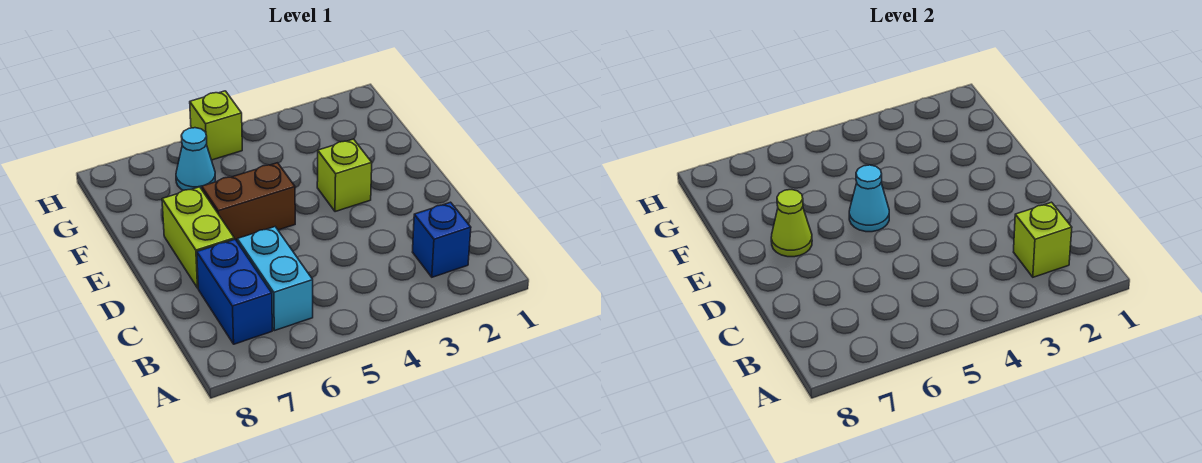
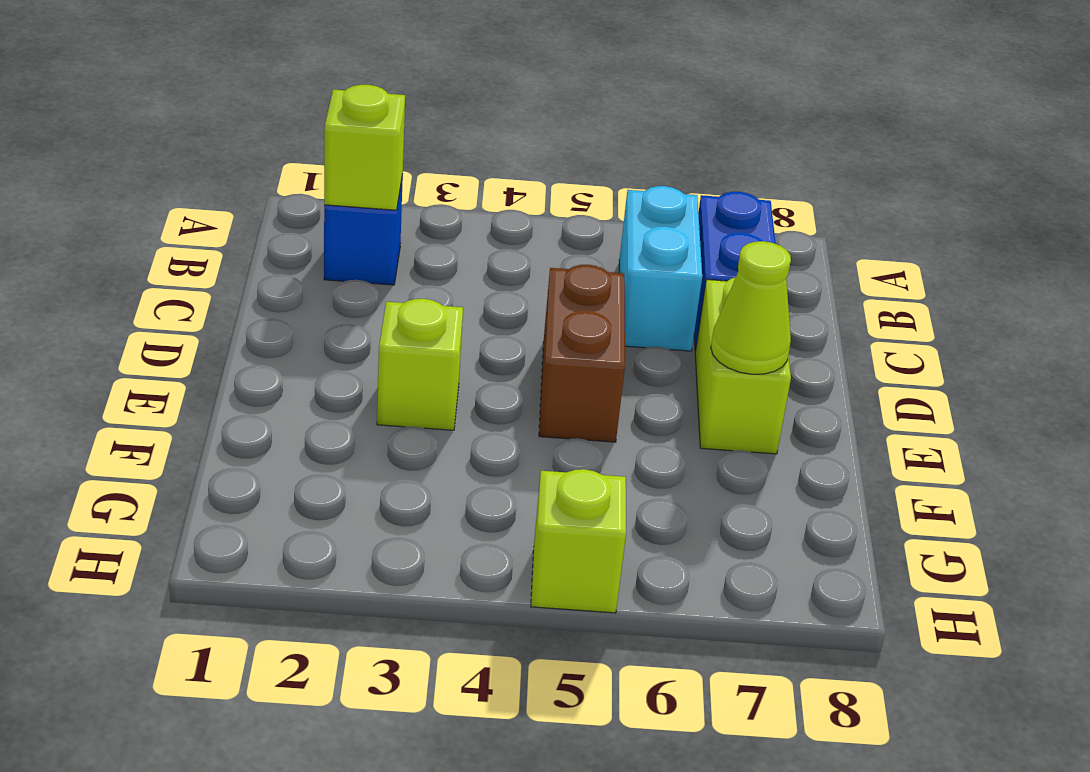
brown 1x2 brick [202,163,295,241] -> brown 1x2 brick turned to [539,265,625,442]
cyan 1x1 cone [849,165,889,232] -> none
cyan 1x1 cone [176,128,215,190] -> none

